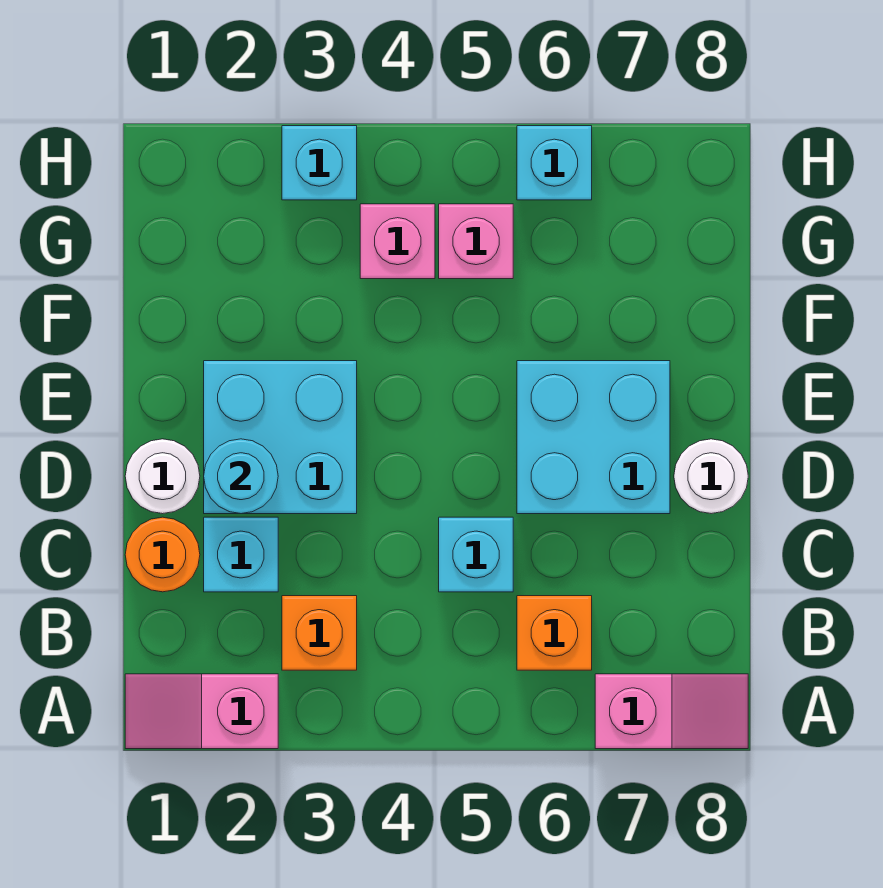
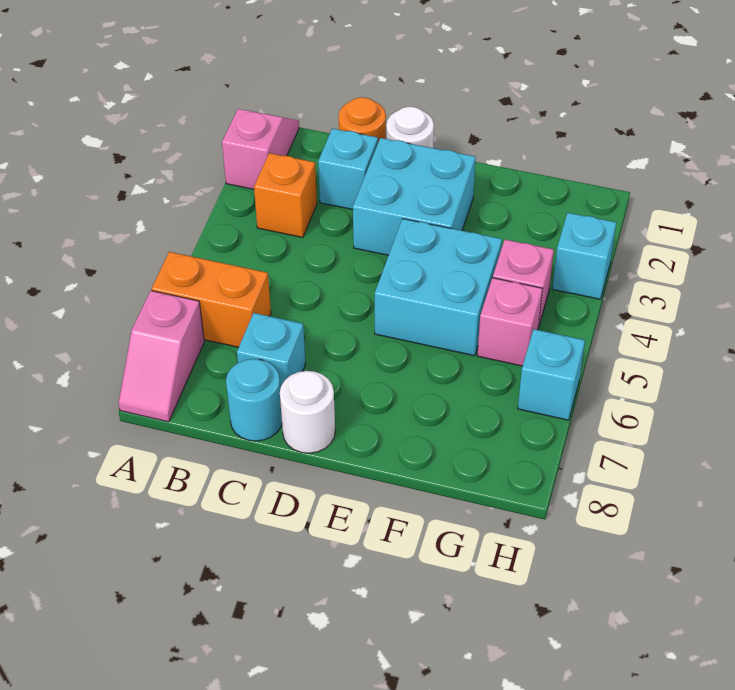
orange 1x1 brick [517,596,592,670] -> orange 1x2 brick [152,252,271,347]
cyan 1x1 brick [439,517,513,592] -> cyan 1x1 brick moved to [237,313,305,388]
cyan 1x1 round brick [204,439,278,514] -> cyan 1x1 round brick moved to [226,359,282,441]
cyan 2x2 brick [517,361,670,514] -> cyan 2x2 brick moved to [375,219,502,356]

